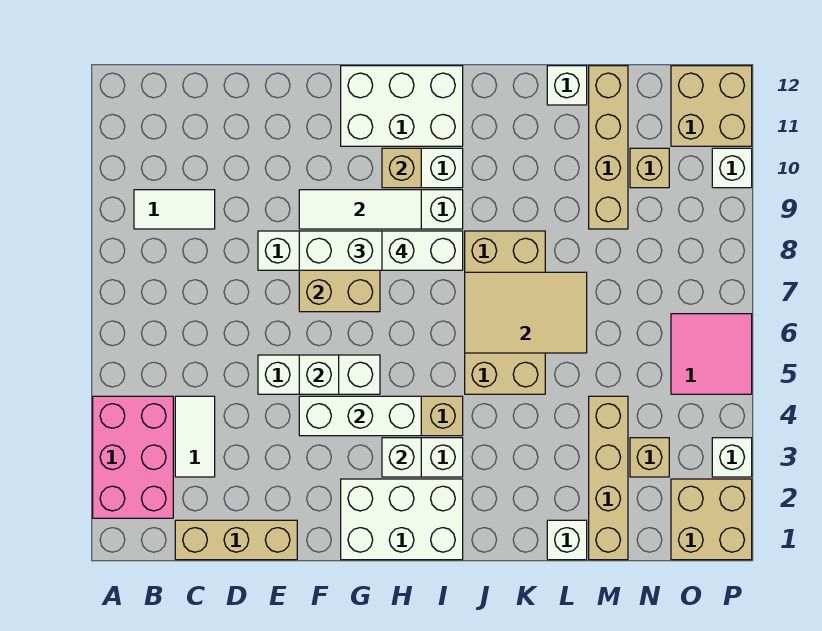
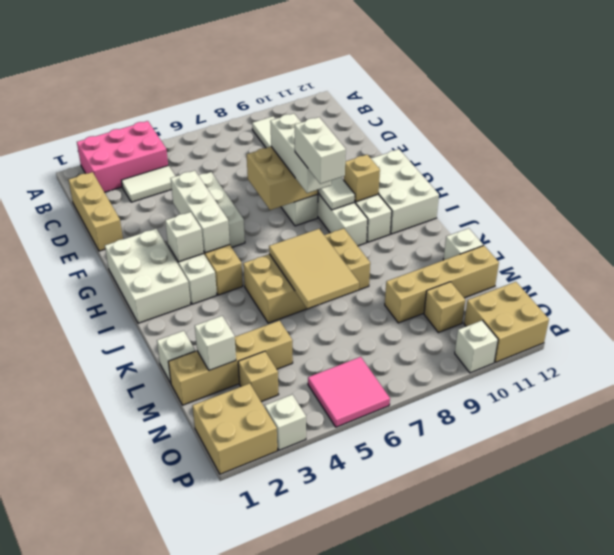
white 1x1 brick [299,355,339,394] -> white 1x1 brick moved to [195,316,236,370]

